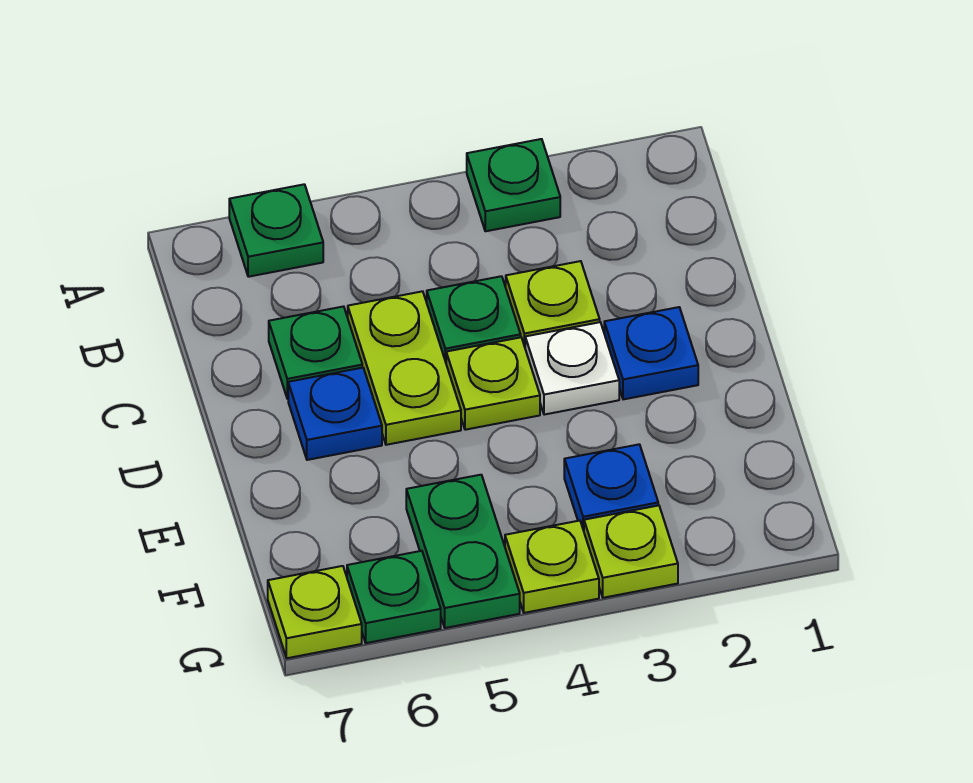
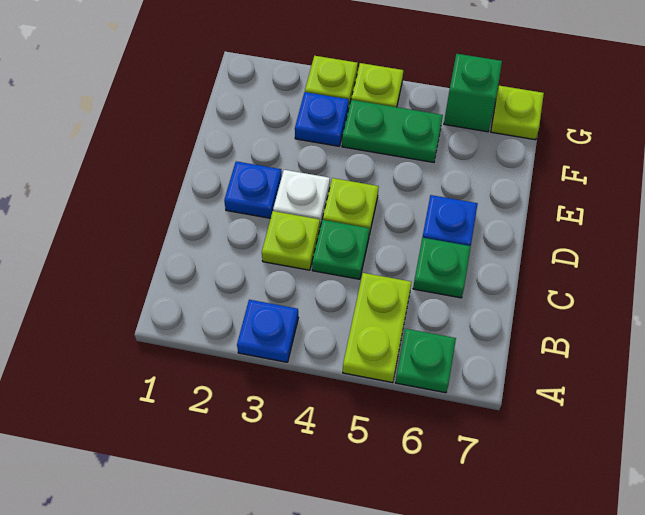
green 1x1 plate [467,139,560,231] -> blue 1x1 plate [237,300,298,362]
lime 1x2 plate [348,291,461,445] -> lime 1x2 plate moved to [343,273,411,383]
green 1x2 plate [406,475,520,628] -> green 1x2 plate turned to [342,100,443,162]
green 1x1 plate [347,551,441,643] -> green 1x1 brick [444,54,502,132]

